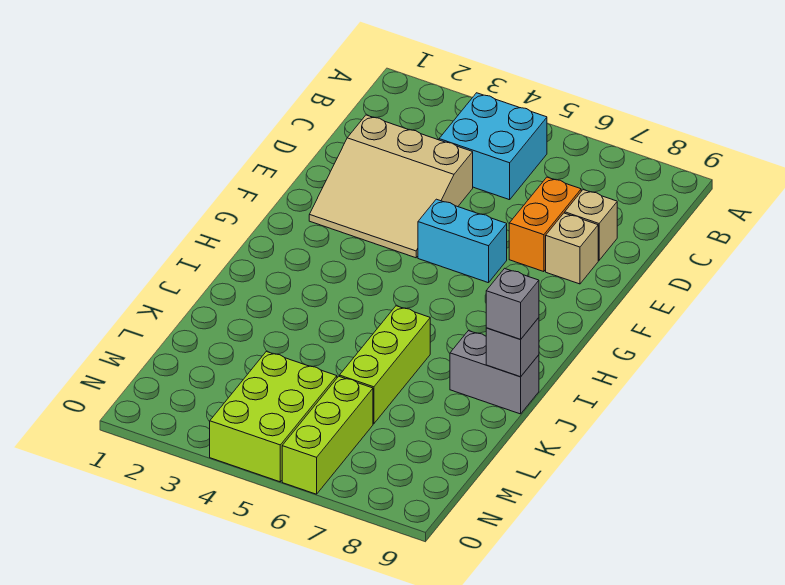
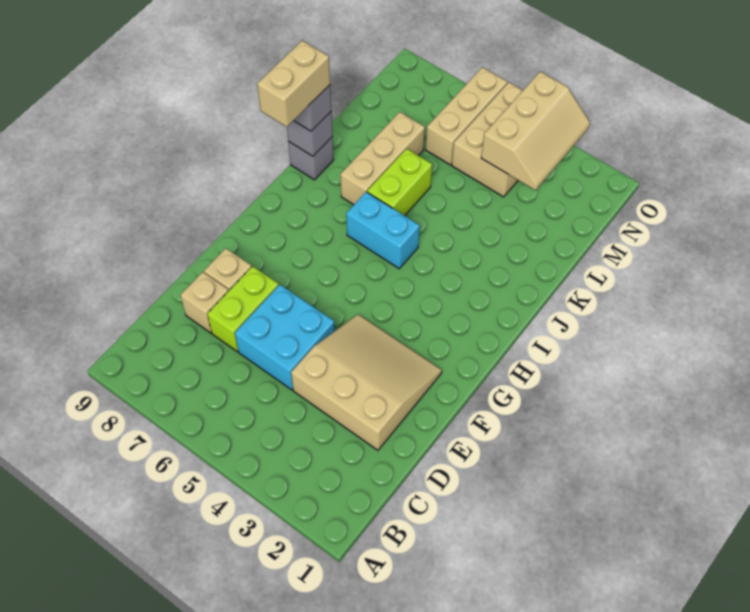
cyan 2x2 brick [439,93,547,200] -> cyan 2x2 brick moved to [235,285,335,390]
orange 1x2 brick [509,177,581,272] -> lime 1x2 brick [207,266,279,352]
cyan 1x2 brick [418,199,507,283] -> cyan 1x2 brick moved to [346,192,420,269]
none -> tan 1x2 brick [257,41,330,127]
lime 1x3 brick [340,306,430,424] -> lime 1x2 brick [367,149,432,216]
none -> tan 1x3 brick [340,112,425,205]
grey 1x2 brick [450,331,539,414] -> grey 1x1 brick [288,137,334,180]
none -> tan 2x3 slope [481,72,590,190]
lime 2x3 brick [210,351,337,482] -> tan 2x3 brick [452,82,523,197]
lime 1x3 brick [282,376,373,494] -> tan 1x3 brick [426,67,507,165]

